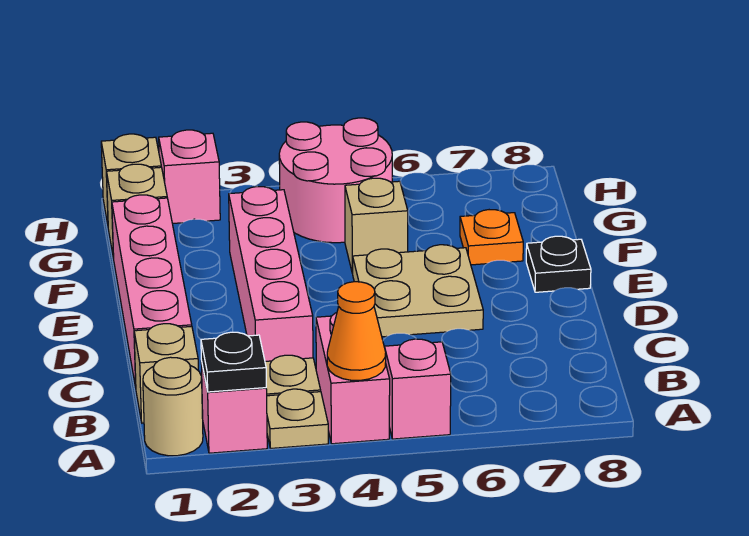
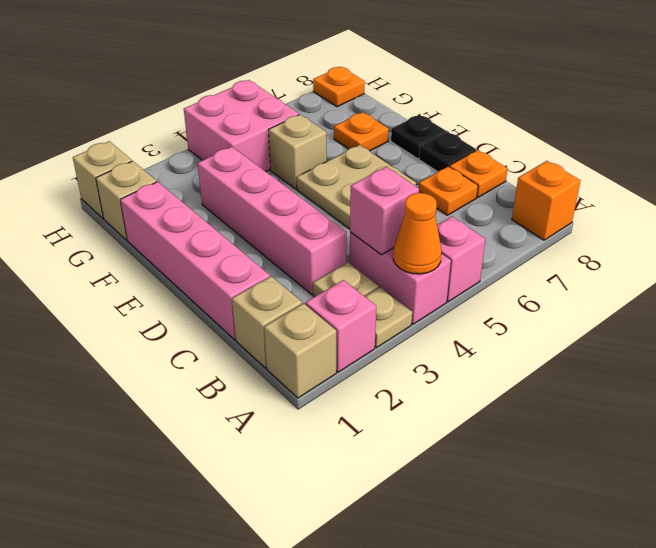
tan 1x1 round brick [143,357,203,456] -> tan 1x1 brick [264,303,336,398]
black 1x1 plate [201,332,266,392] -> black 1x1 plate moved to [419,132,476,172]
none -> orange 1x1 brick [512,161,580,240]
none -> orange 1x1 plate [419,166,478,215]
none -> orange 1x1 plate [450,150,508,198]
pink 2x2 round brick [279,118,392,243] -> pink 2x2 brick [184,80,299,172]
pink 1x1 brick [159,130,220,224] -> pink 1x1 brick moved to [350,167,419,255]
none -> orange 1x1 plate [313,67,365,107]

